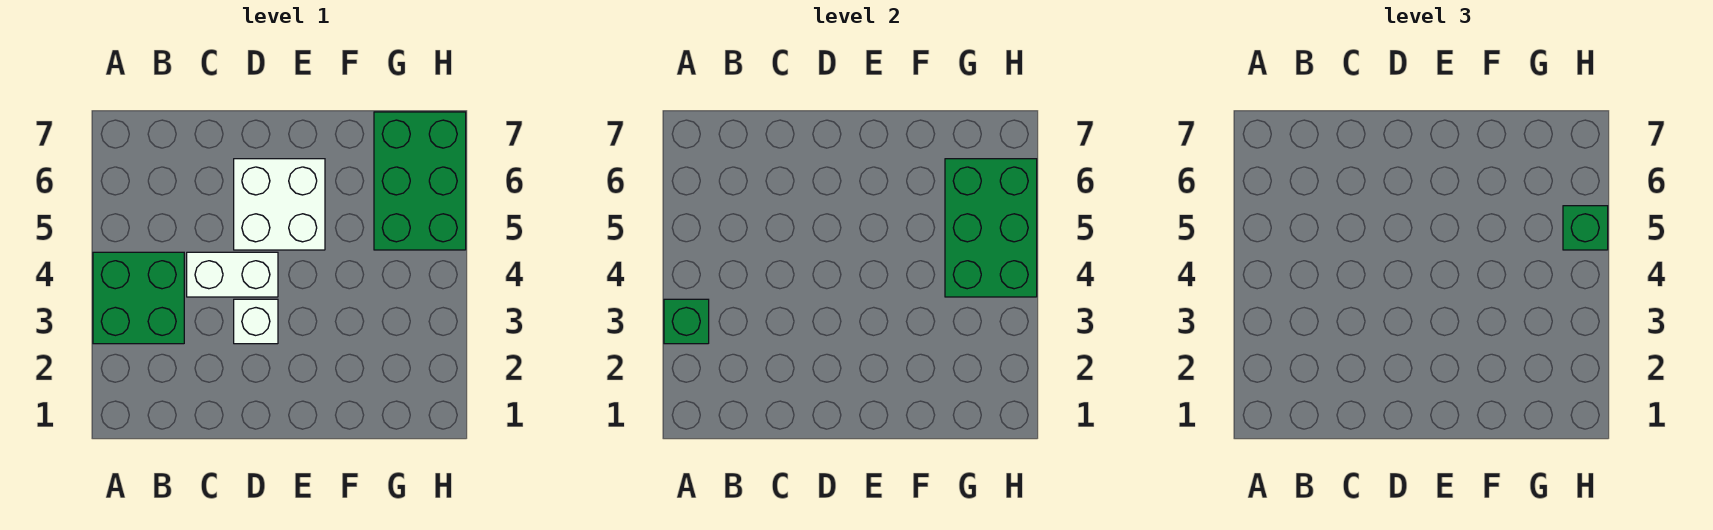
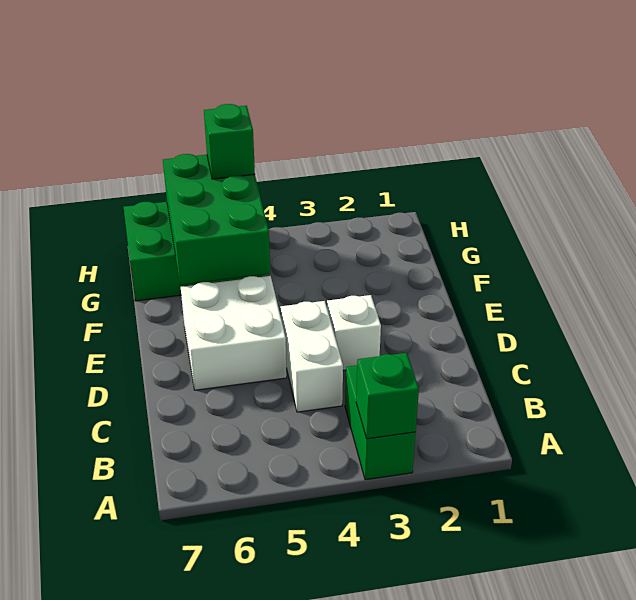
green 2x2 brick [93,252,184,344] -> green 1x2 brick [345,365,416,480]
green 2x3 brick [945,159,1037,297] -> green 2x3 brick turned to [163,154,270,285]

